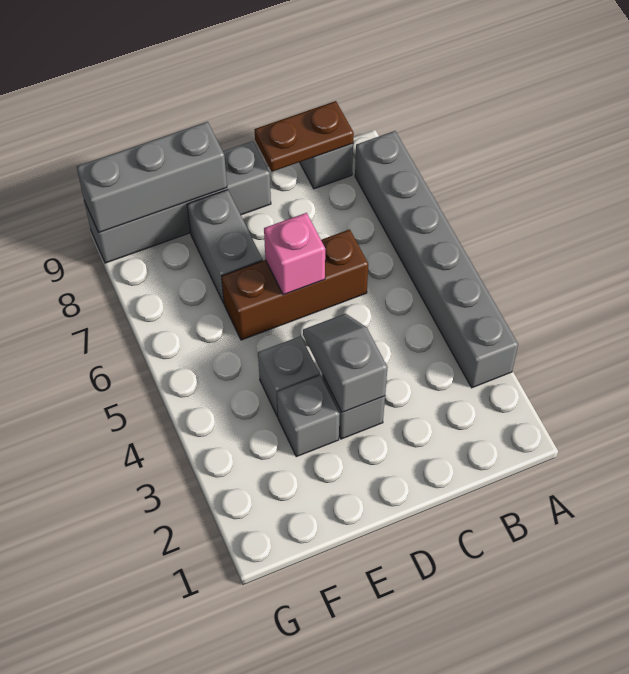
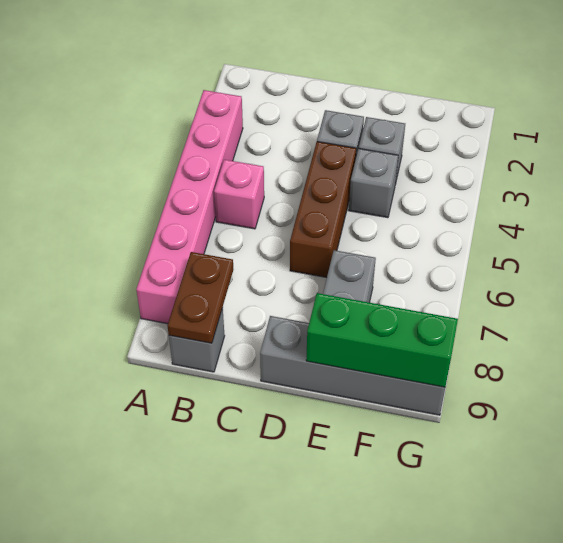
grey 1x6 brick [355,131,518,388] -> pink 1x6 brick [136,90,243,324]
brown 1x2 plate [255,101,354,172] -> brown 1x2 plate turned to [167,252,233,343]
brown 1x3 brick [222,229,368,340] -> brown 1x3 brick turned to [290,142,356,278]
grey 1x2 slope [303,314,388,412] -> none
pink 1x1 brick [264,213,325,295] -> pink 1x1 brick moved to [214,160,264,229]
grey 1x3 brick [77,122,227,233] -> green 1x3 brick [306,293,458,387]

